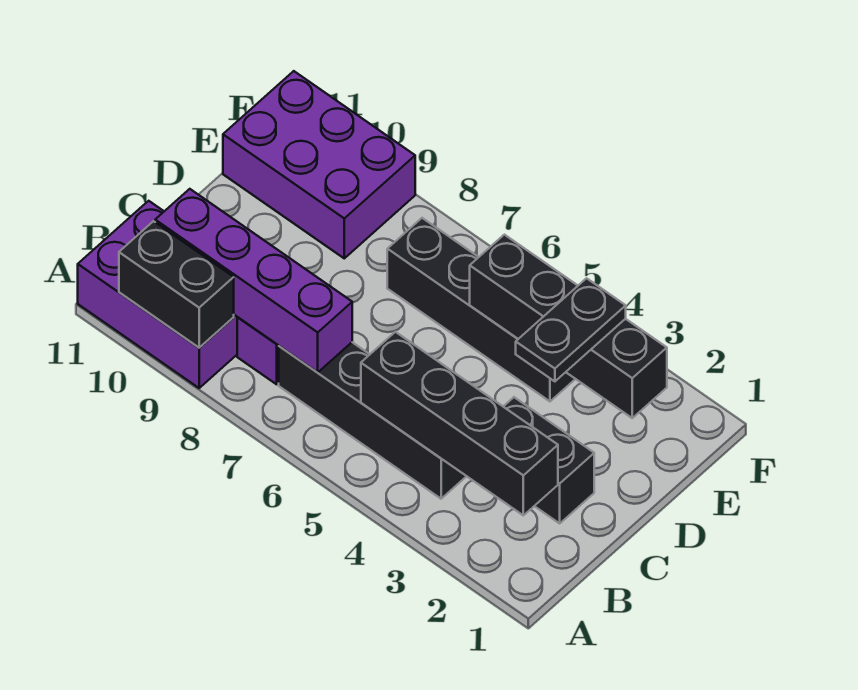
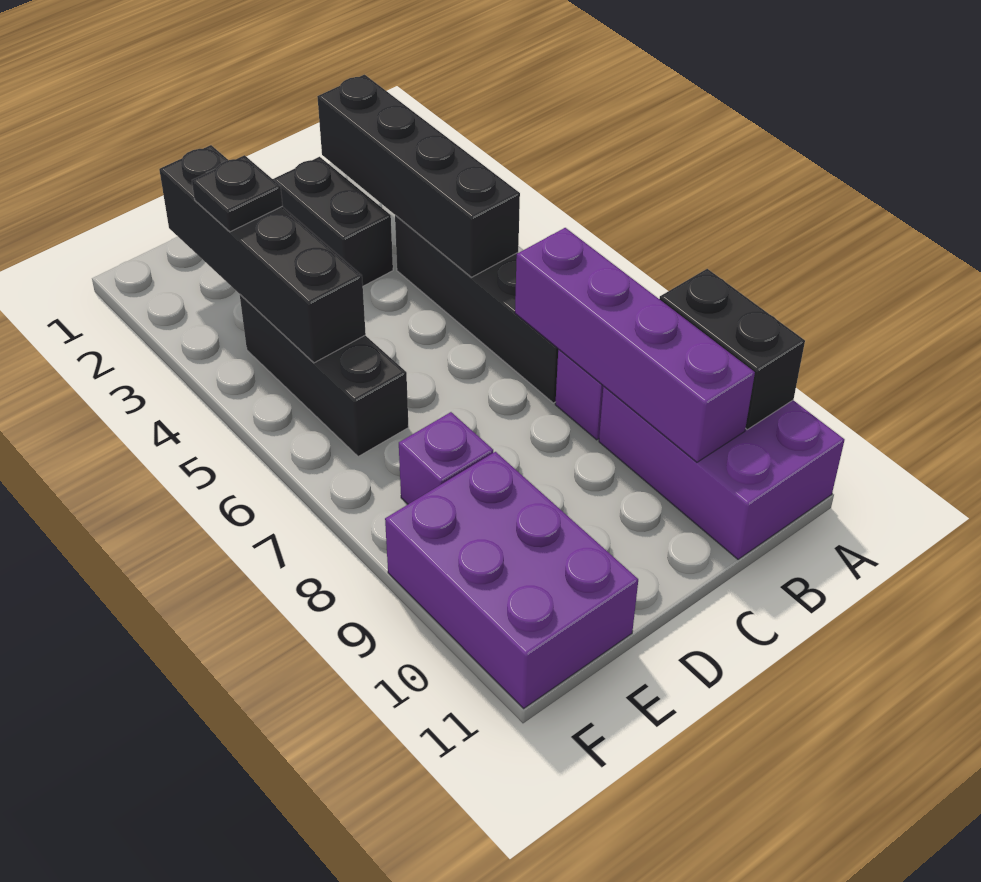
black 1x2 plate [516,278,626,381] -> black 1x1 plate [192,155,283,232]
black 1x4 brick [387,218,575,401] -> black 1x3 brick [240,295,409,456]
none -> purple 1x1 brick [399,412,493,504]

